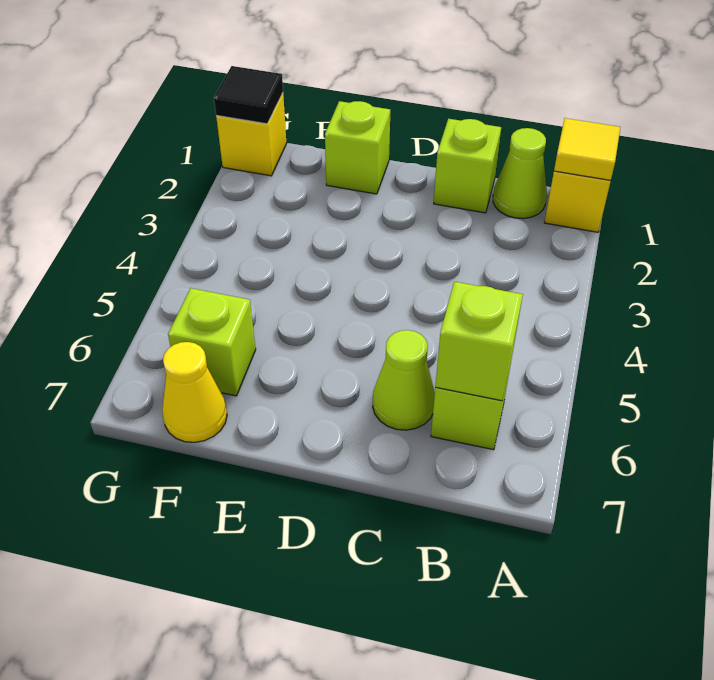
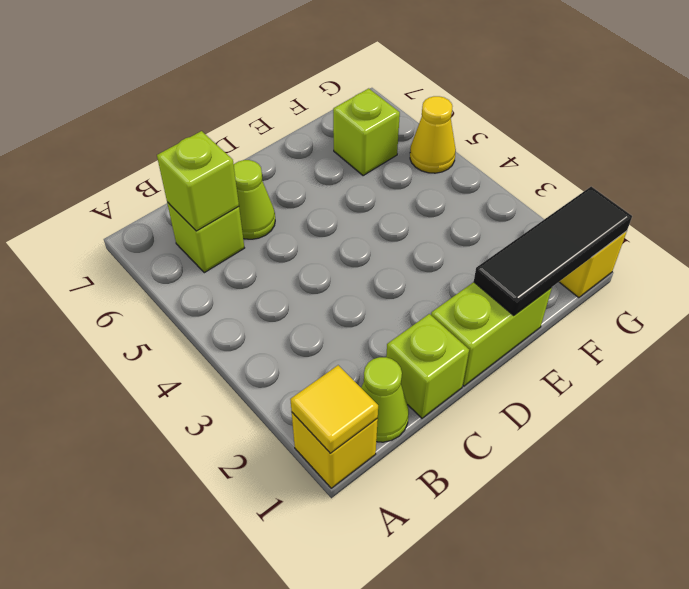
lime 1x1 brick [325,101,390,194] -> lime 1x2 brick [431,282,552,386]
yellow 1x1 cone [162,342,227,442] -> yellow 1x1 cone moved to [410,96,456,173]
black 1x1 tile [214,66,283,124] -> black 1x3 tile [474,187,632,316]

